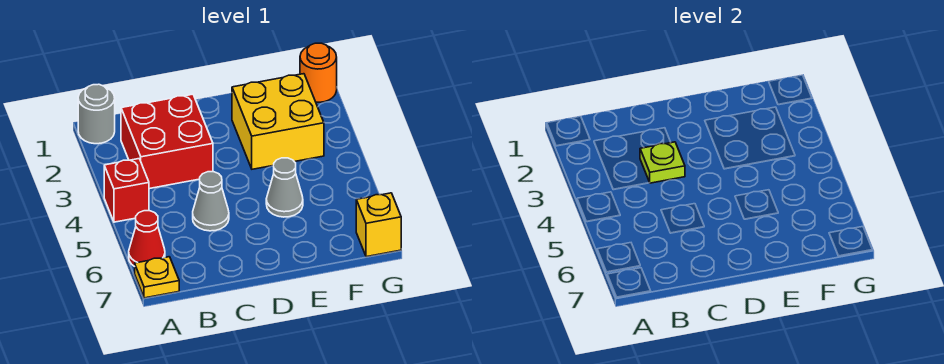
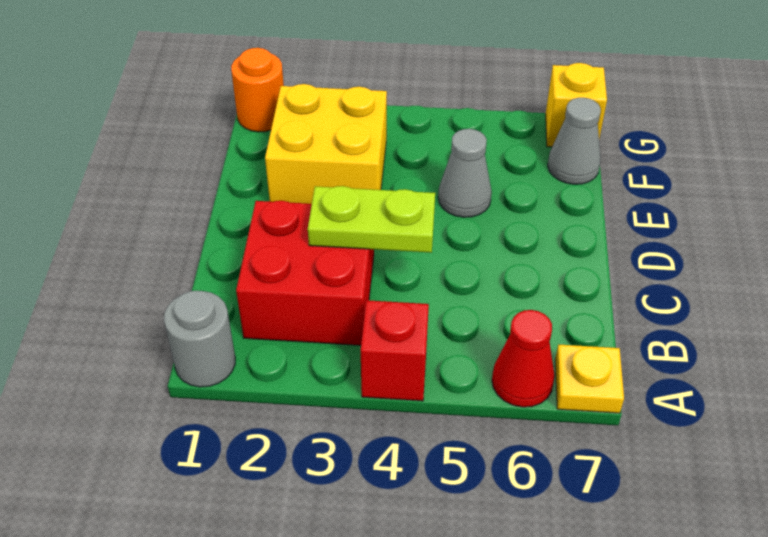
lime 1x1 plate [640,142,685,183] -> lime 1x2 plate [308,186,435,253]
grey 1x1 cone [193,172,229,231] -> grey 1x1 cone moved to [548,98,601,184]

